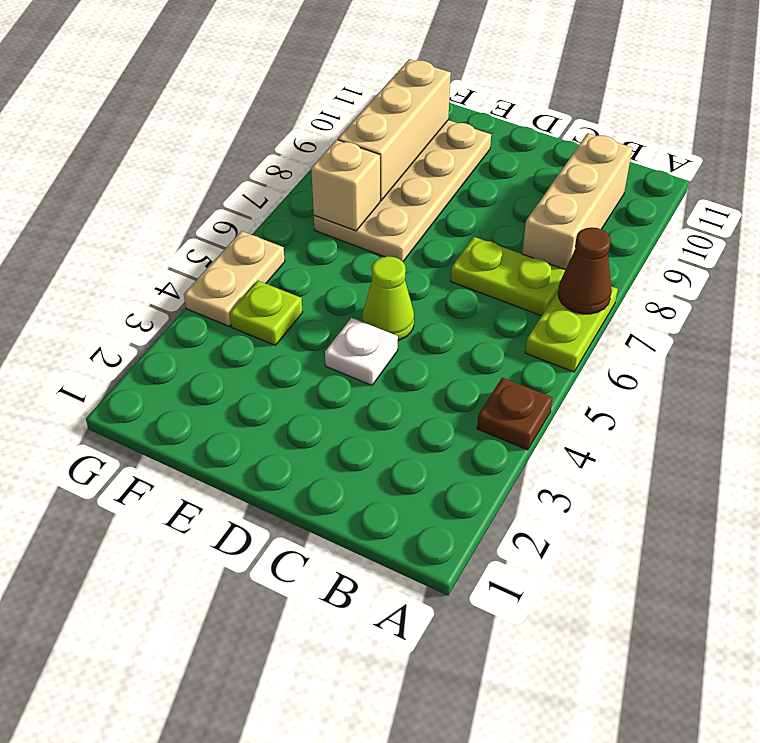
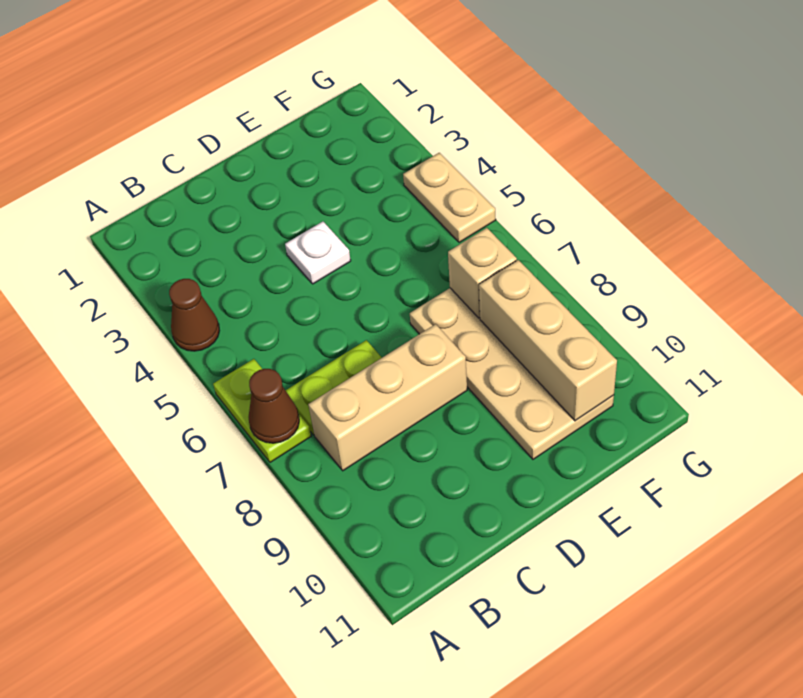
brown 1x1 plate [477,378,553,450] -> brown 1x1 cone [169,279,220,351]
tan 1x3 brick [522,133,632,270] -> tan 1x3 brick turned to [308,324,467,471]
lime 1x1 cone [362,256,414,340] -> none
lime 1x1 plate [230,281,303,345] -> none

